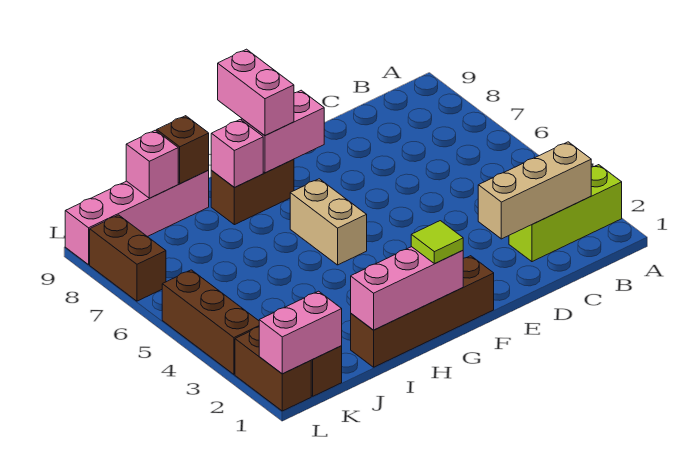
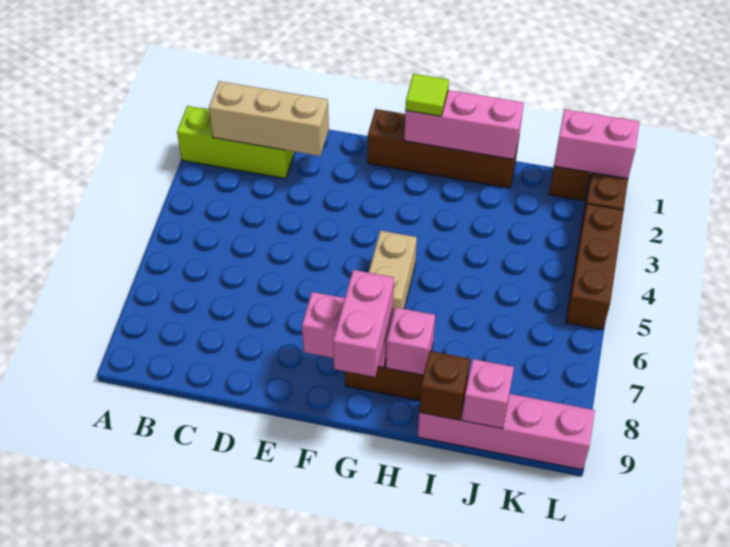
brown 1x2 brick [90,215,166,301] -> none

